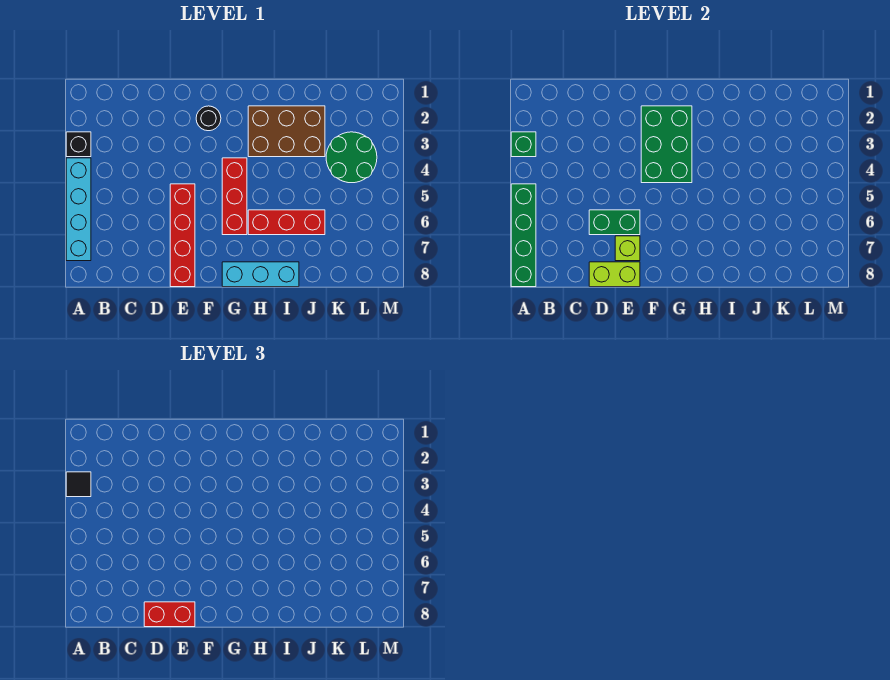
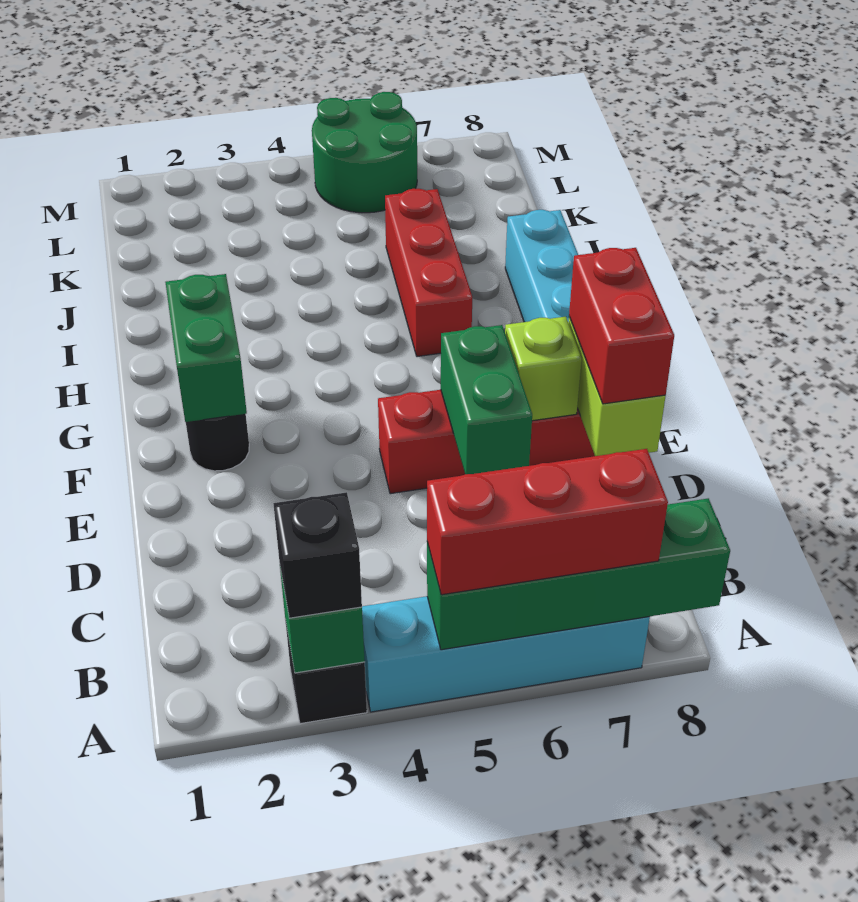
black 1x1 tile [66,472,91,497] -> black 1x1 brick [273,492,362,618]
green 2x3 brick [641,106,692,183] -> green 1x2 brick [165,274,247,422]
red 1x3 brick [222,158,247,235] -> red 1x3 brick moved to [427,449,668,595]
brown 2x3 brick [248,106,325,157] -> none
green 2x2 round brick [326,132,377,183] -> green 2x2 round brick moved to [312,92,417,213]

